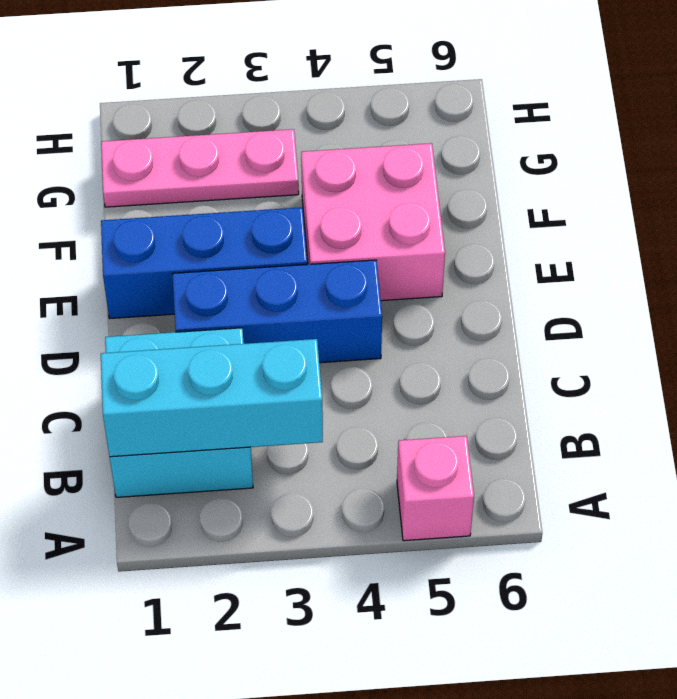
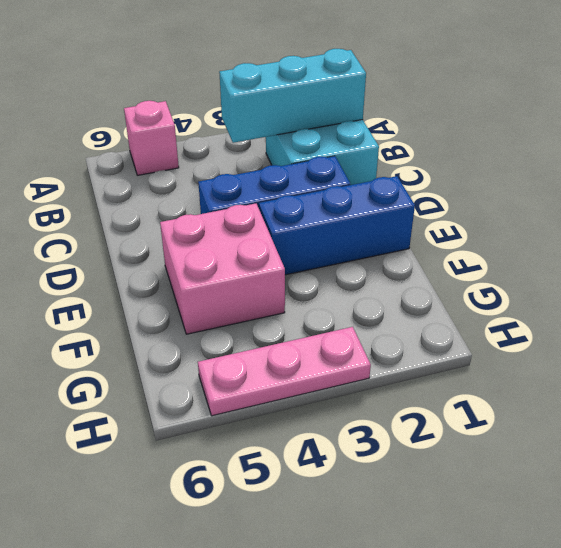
pink 1x3 plate [101,129,299,207] -> pink 1x3 plate moved to [198,327,371,416]

